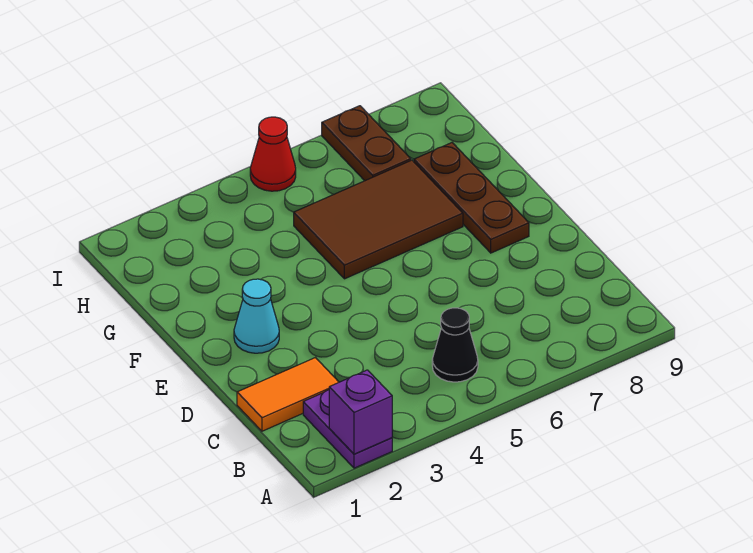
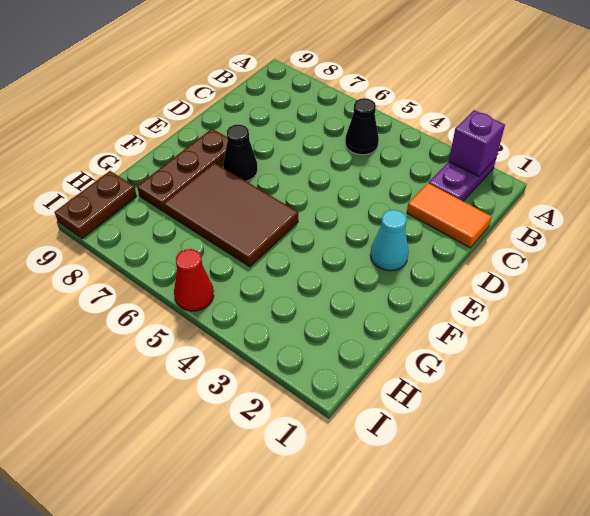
none -> black 1x1 cone [223,125,258,181]
brown 1x2 plate [322,106,411,181] -> brown 1x2 plate moved to [55,171,137,239]

